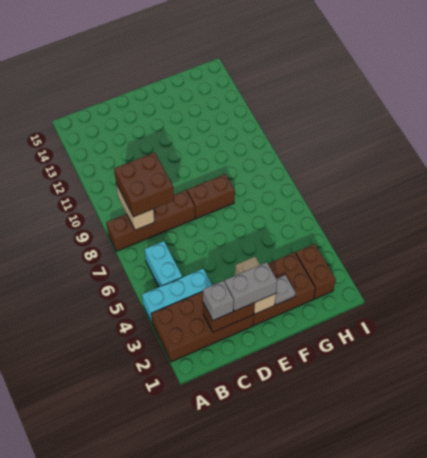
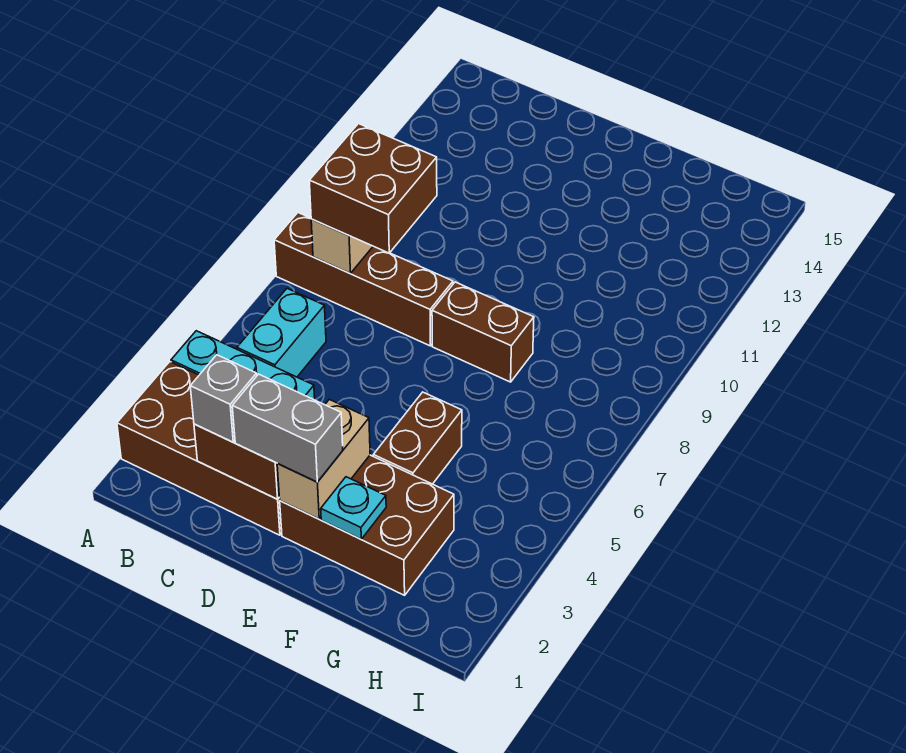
grey 1x1 plate [275,275,296,305] -> cyan 1x1 plate [321,477,386,539]
brown 1x2 brick [296,244,336,299] -> brown 1x2 brick moved to [373,392,462,484]

